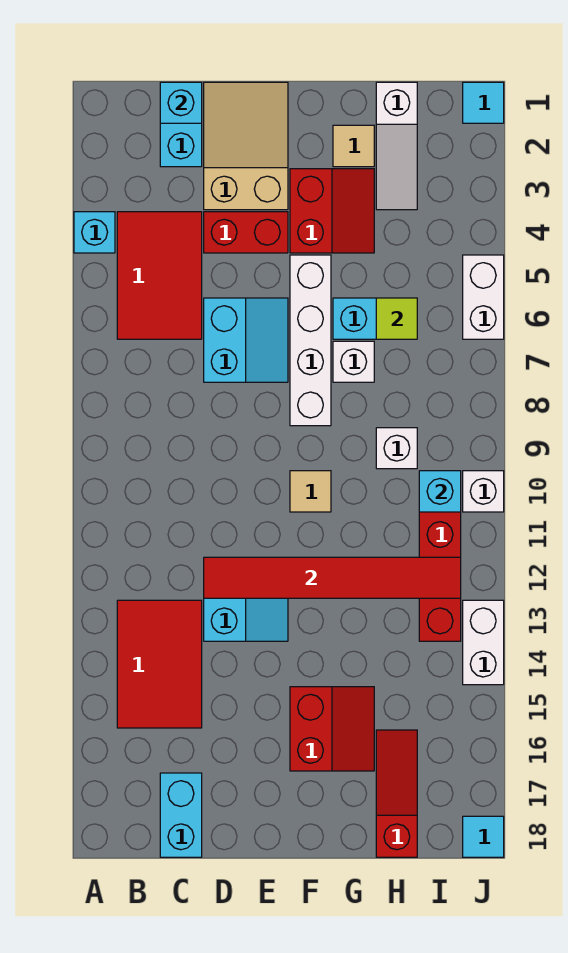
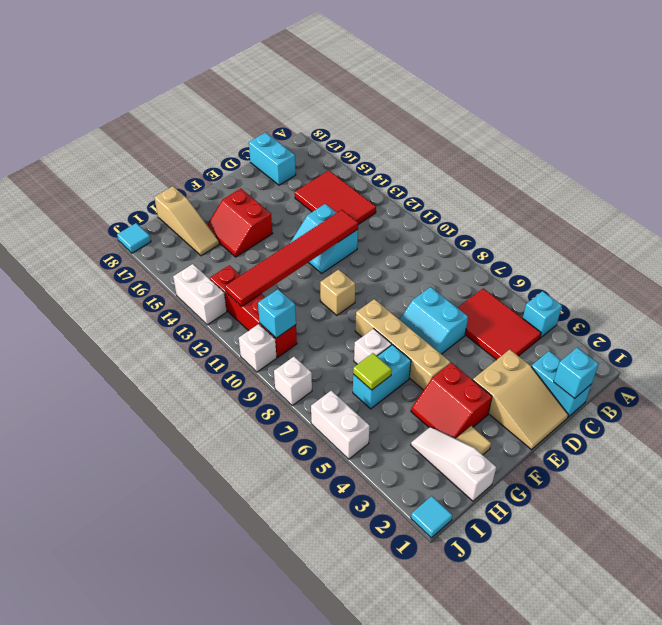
red 1x2 brick [204,212,288,253] -> none
white 1x4 brick [290,255,331,426] -> tan 1x4 brick [355,299,450,390]
tan 1x1 tile [290,471,331,512] -> tan 1x1 brick [320,269,355,315]
white 1x1 brick [376,428,417,469] -> white 1x1 brick moved to [274,357,312,405]
red 1x3 slope [376,730,417,857] -> tan 1x3 slope [154,186,219,256]

